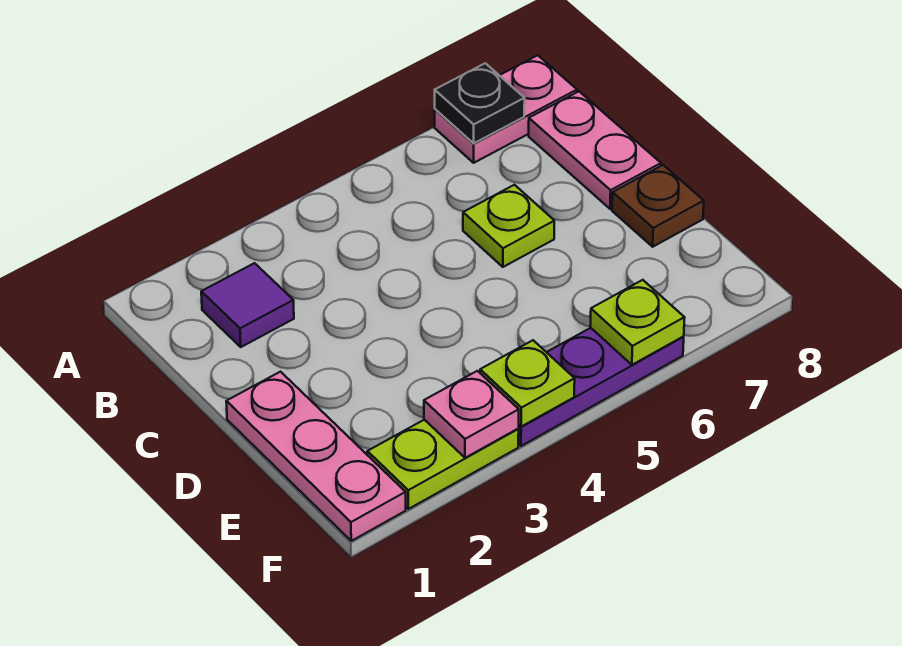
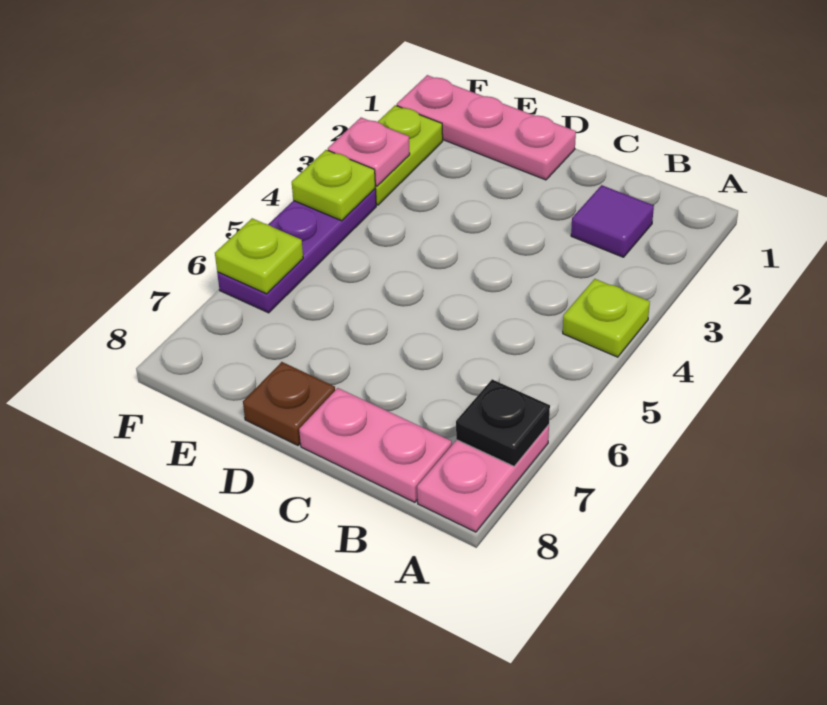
lime 1x1 plate [463,185,554,267] -> lime 1x1 plate moved to [563,279,650,357]

